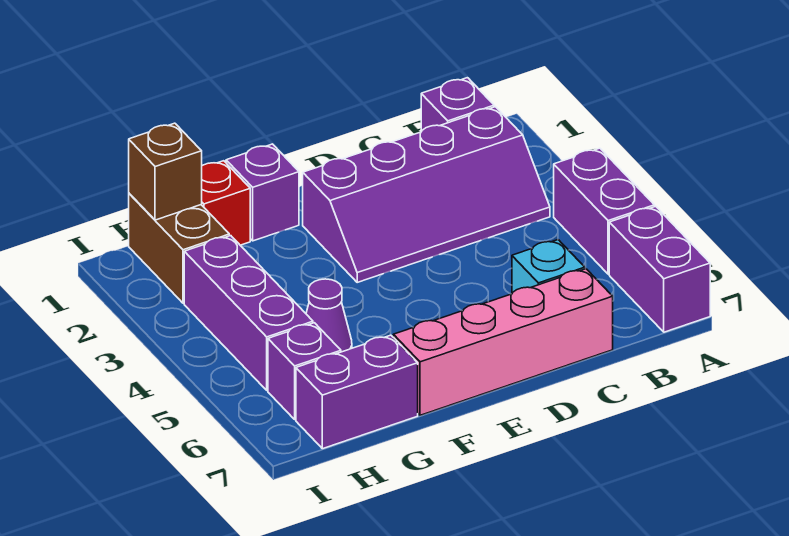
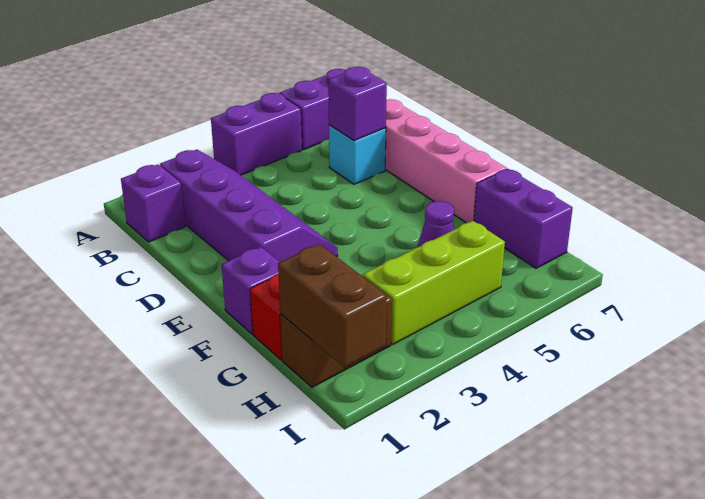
brown 1x1 brick [129,123,202,220] -> brown 1x2 brick [278,244,387,368]
purple 1x3 brick [184,236,313,390] -> lime 1x3 brick [363,221,505,344]
purple 1x1 brick [268,323,341,419] -> purple 1x1 brick moved to [328,67,387,141]

